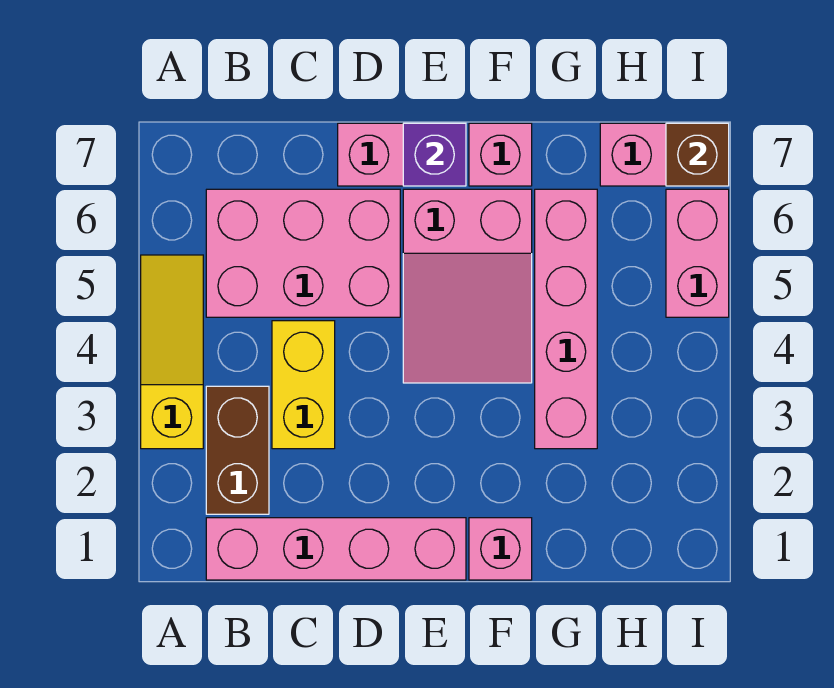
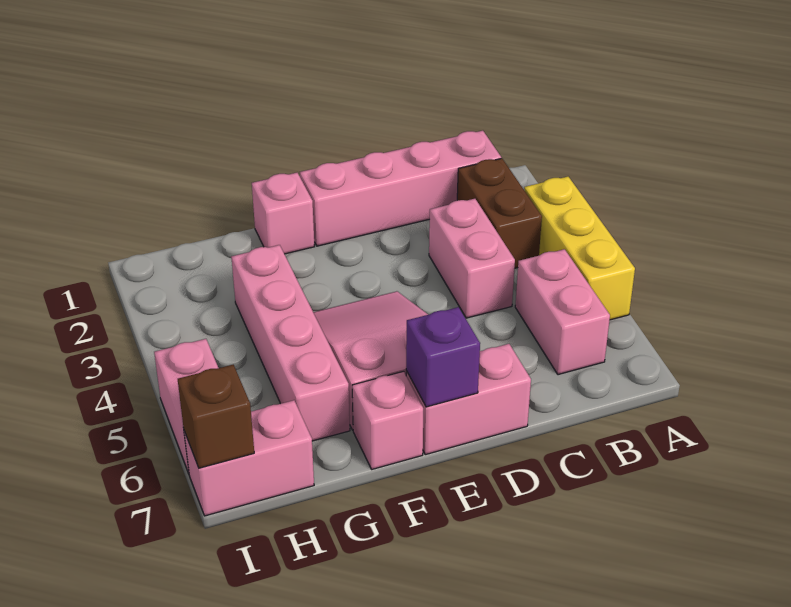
yellow 1x3 slope [141,255,203,449] -> yellow 1x3 brick [524,177,635,320]
pink 2x3 brick [206,189,400,317] -> pink 1x2 brick [515,249,610,375]
yellow 1x2 brick [272,321,335,449] -> pink 1x2 brick [429,199,515,318]

